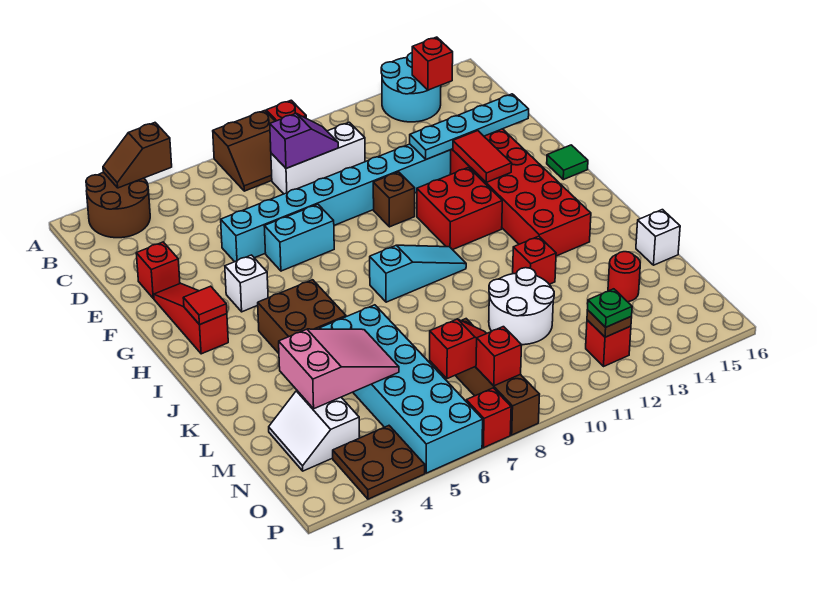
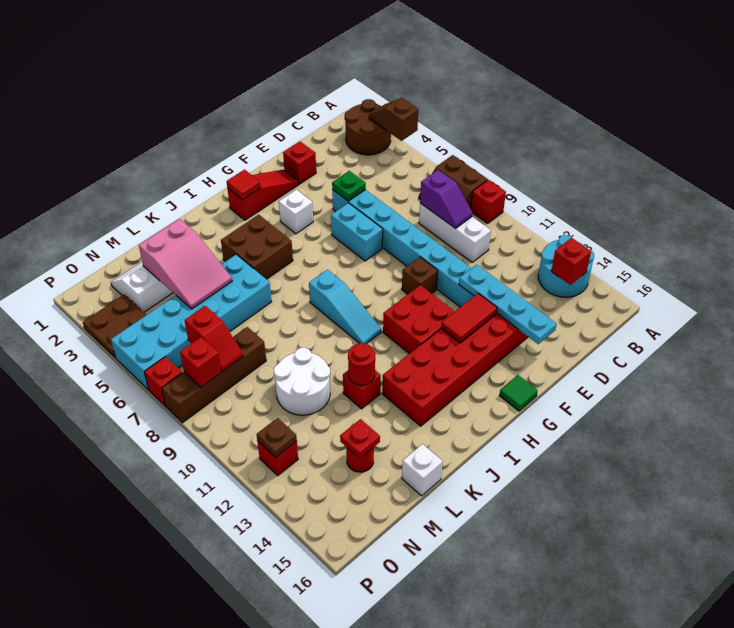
none -> red 1x1 round brick [348,343,375,385]
none -> red 1x1 plate [340,419,380,458]
green 1x1 plate [587,289,632,327] -> green 1x1 plate moved to [332,171,366,201]

